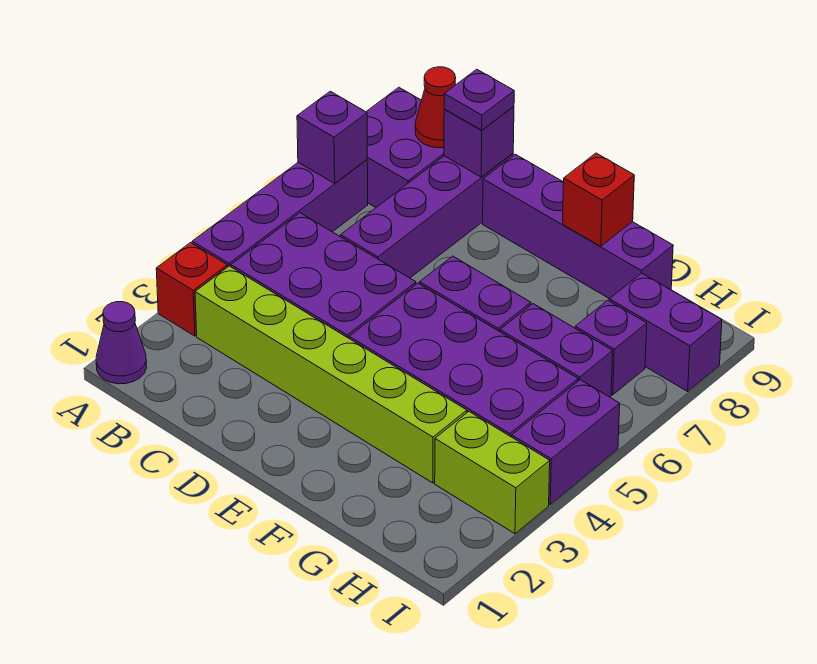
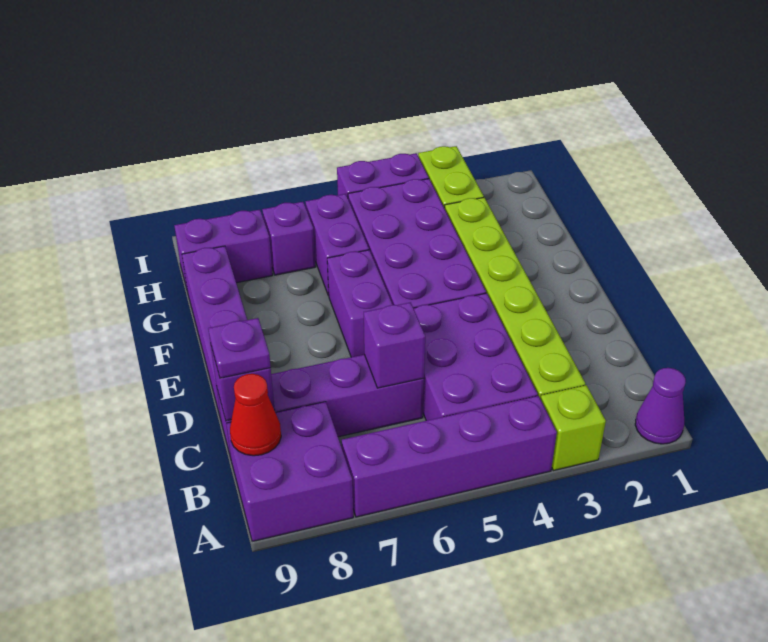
red 1x1 brick [156,243,227,336] -> lime 1x1 brick [541,385,606,471]
purple 1x1 brick [297,91,367,183] -> purple 1x1 brick moved to [364,302,425,388]
red 1x1 brick [563,153,634,246] -> none
purple 1x2 brick [609,273,722,391] -> purple 1x2 brick turned to [174,210,273,292]

